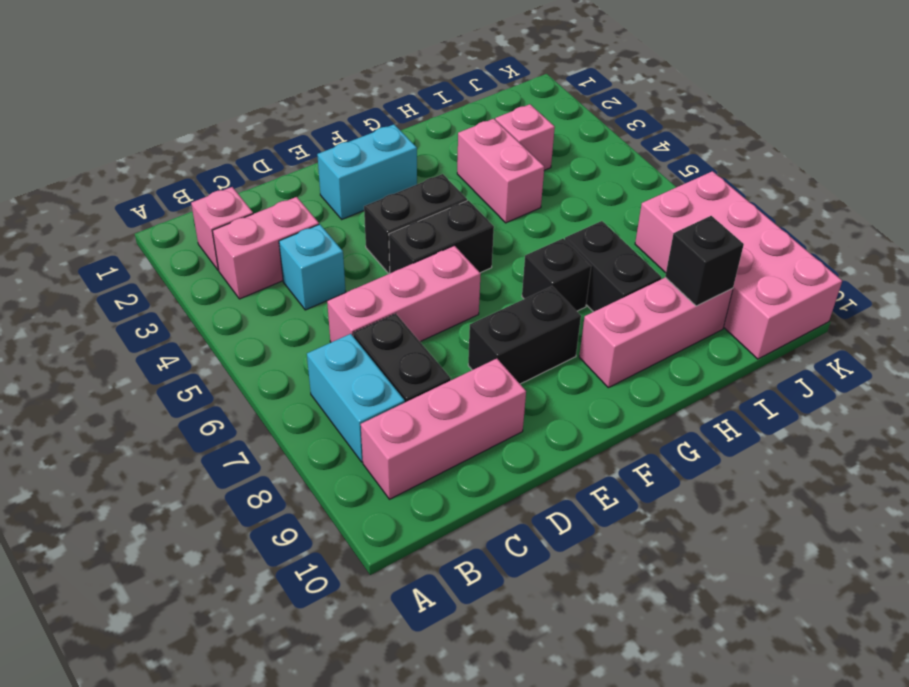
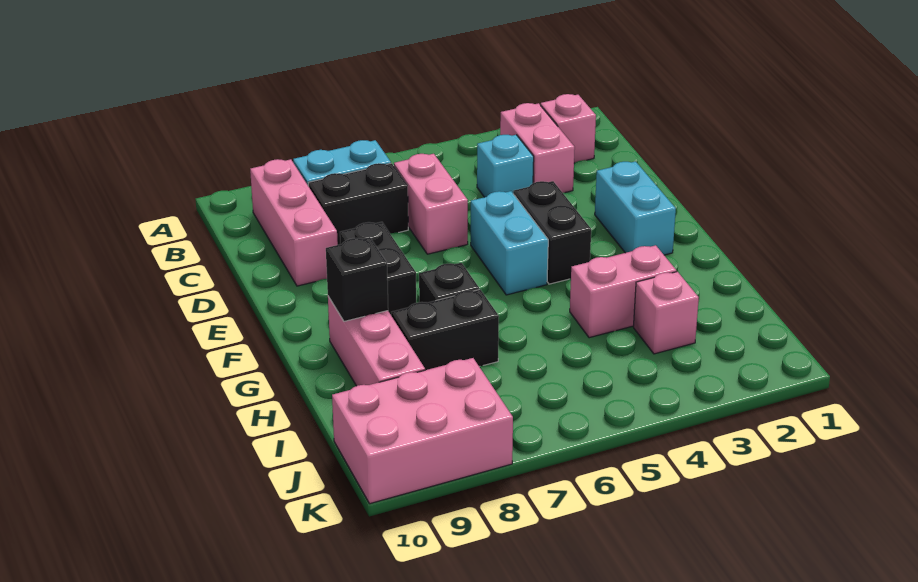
pink 1x3 brick [327,246,481,342] -> pink 1x2 brick [394,154,468,254]
black 1x2 brick [389,200,494,273] -> cyan 1x2 brick [471,191,548,295]
black 1x1 brick [665,216,744,306] -> black 1x1 brick moved to [326,237,388,321]
pink 2x4 brick [635,171,842,359] -> pink 2x3 brick [332,358,513,504]

